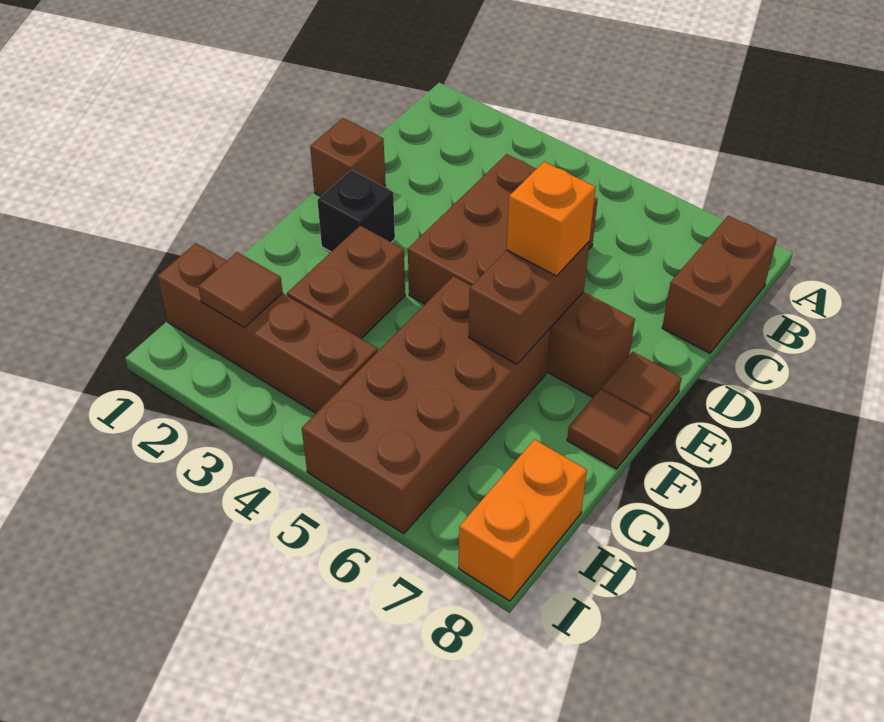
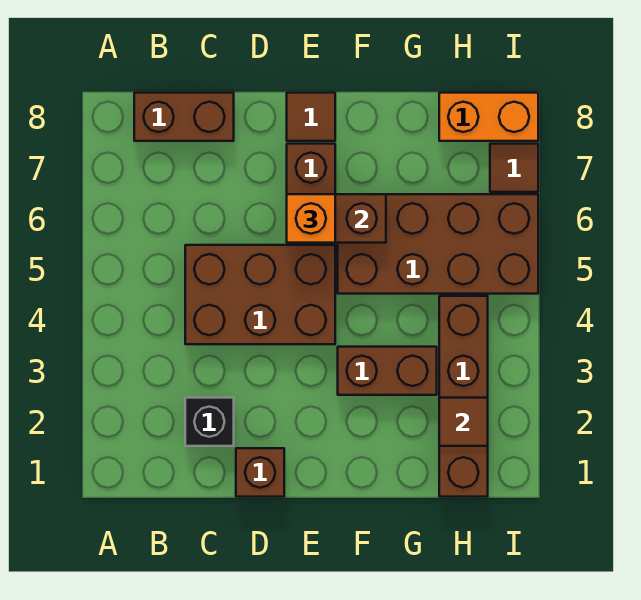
black 1x1 brick [317,170,395,252] -> black 1x1 brick moved to [185,398,234,446]
brown 1x1 tile [567,389,650,469] -> brown 1x1 tile moved to [490,144,538,192]

